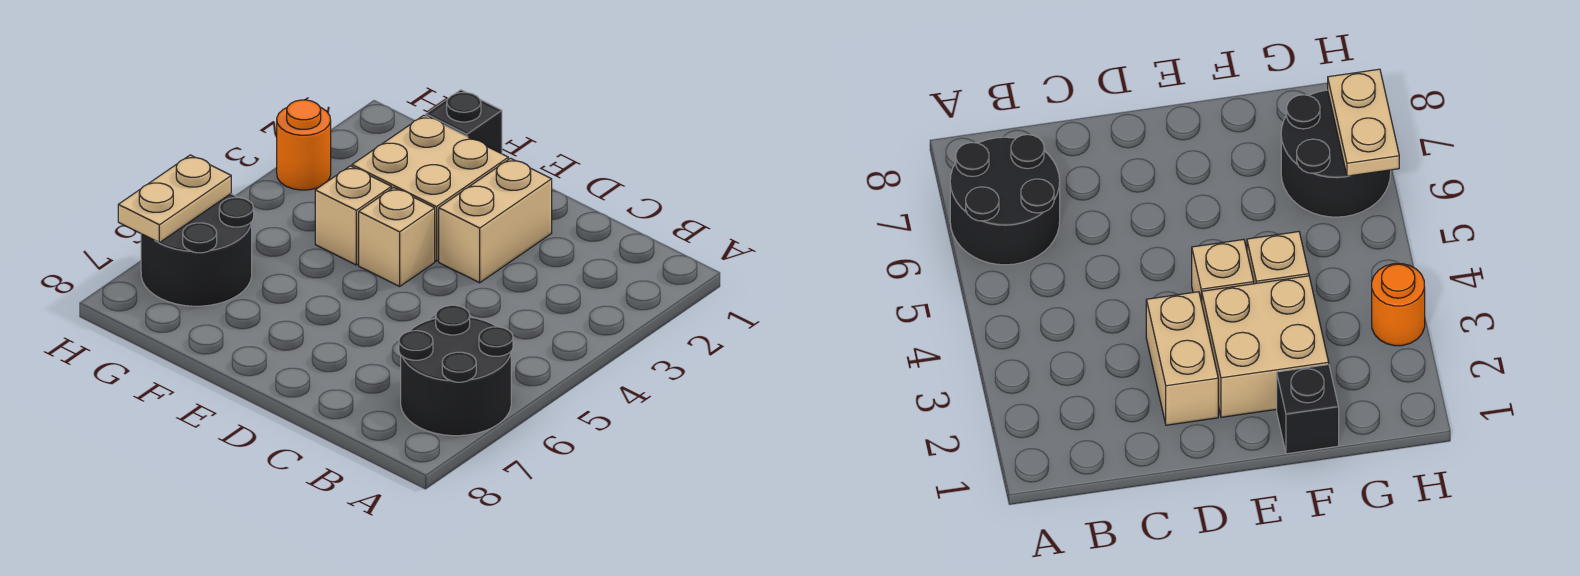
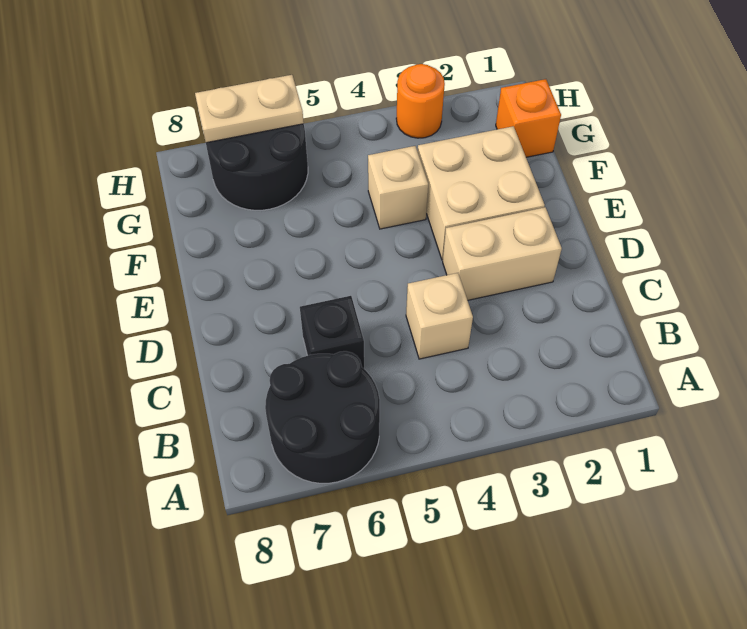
tan 1x1 brick [359,188,435,286] -> tan 1x1 brick moved to [406,273,473,359]
black 1x1 brick [426,90,502,154] -> black 1x1 brick moved to [300,296,364,368]
none -> orange 1x1 brick [496,79,561,157]

